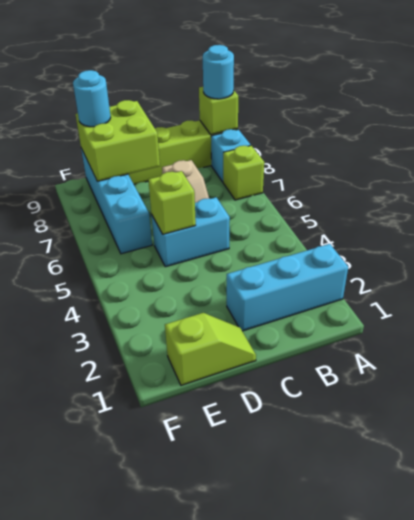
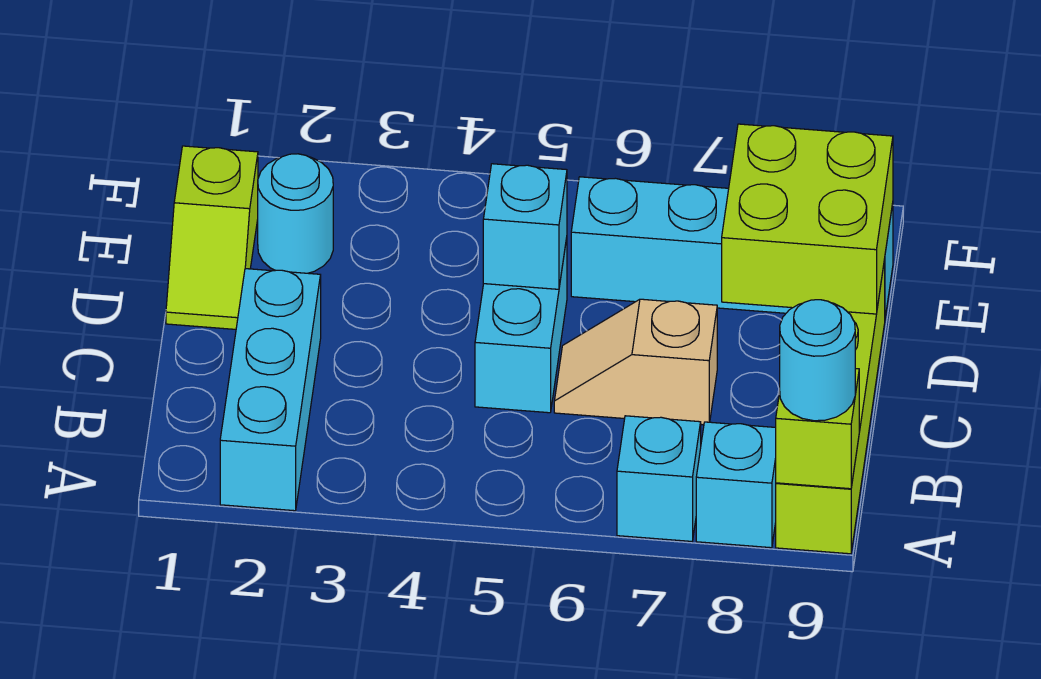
lime 1x1 brick [223,146,264,200] -> cyan 1x1 brick [617,416,701,541]
lime 1x1 brick [148,171,196,234] -> cyan 1x1 brick [483,164,567,289]
cyan 1x1 round brick [73,70,111,127] -> cyan 1x1 round brick moved to [258,154,333,273]

